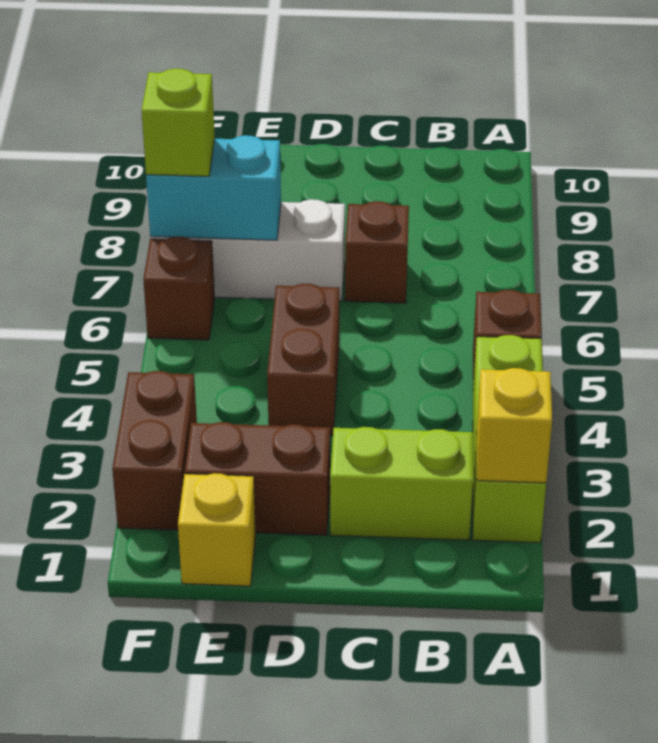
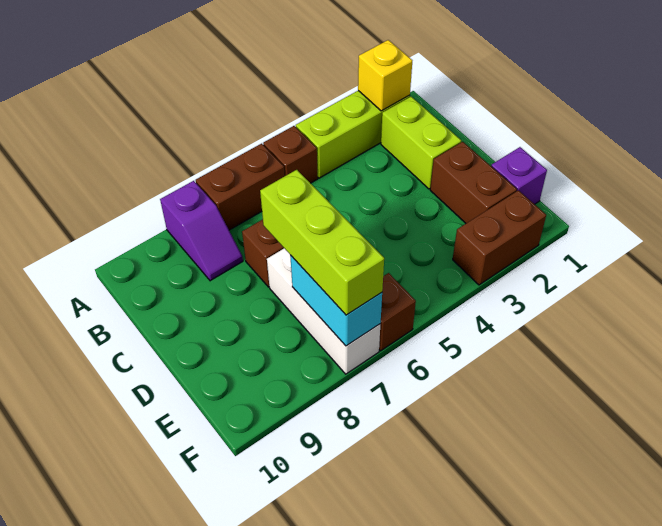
none -> purple 1x2 slope [160,181,243,281]
brown 1x2 brick [267,284,339,435] -> brown 1x2 brick moved to [196,144,285,230]
yellow 1x1 brick [178,473,256,586] -> purple 1x1 brick [491,147,547,204]
lime 1x1 brick [142,69,215,176] -> lime 1x3 brick [260,170,384,315]

